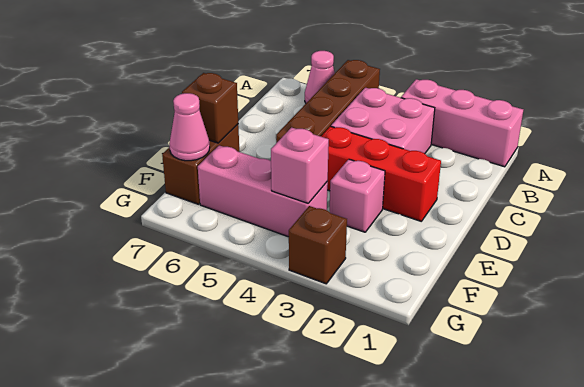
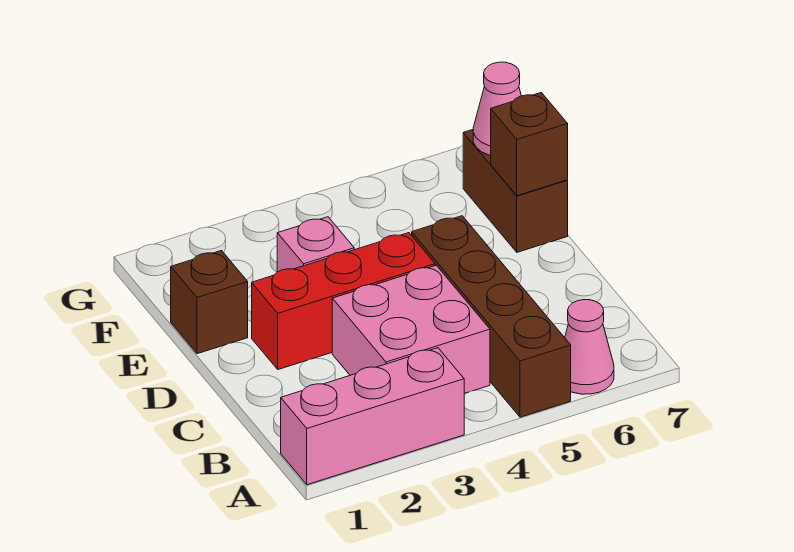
pink 1x3 brick [198,145,328,237] -> none
pink 1x1 brick [271,127,329,203] -> none
brown 1x1 brick [289,206,347,284] -> brown 1x1 brick moved to [171,251,248,354]

